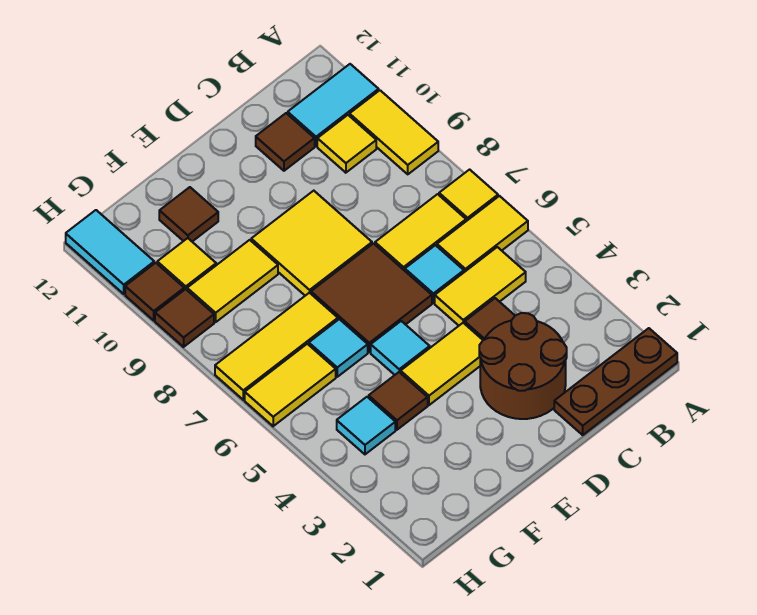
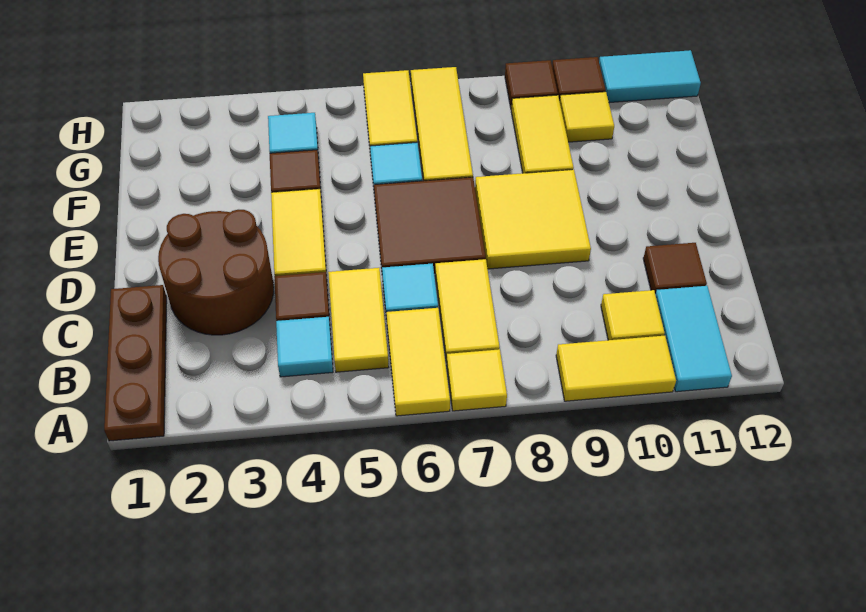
cyan 1x1 tile [371,321,430,375] -> cyan 1x1 tile moved to [276,317,333,377]
brown 1x1 tile [159,187,218,242] -> none

